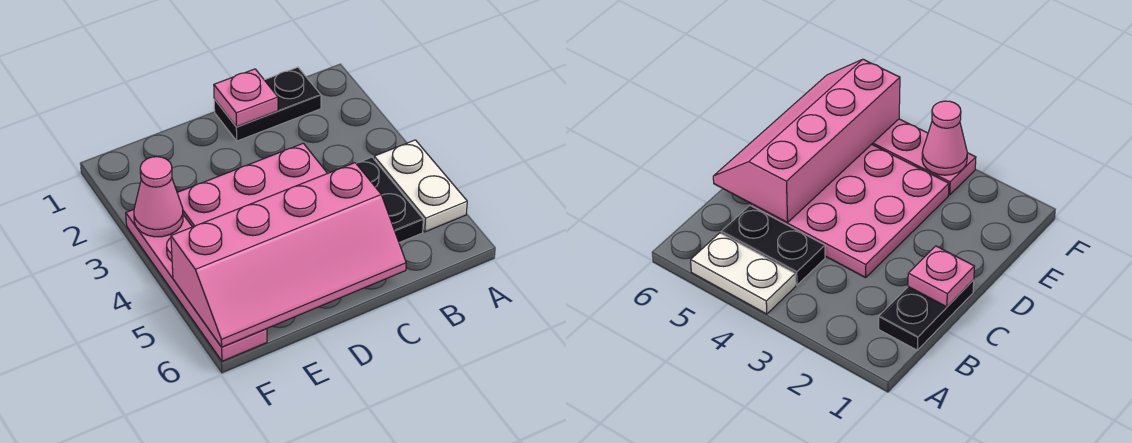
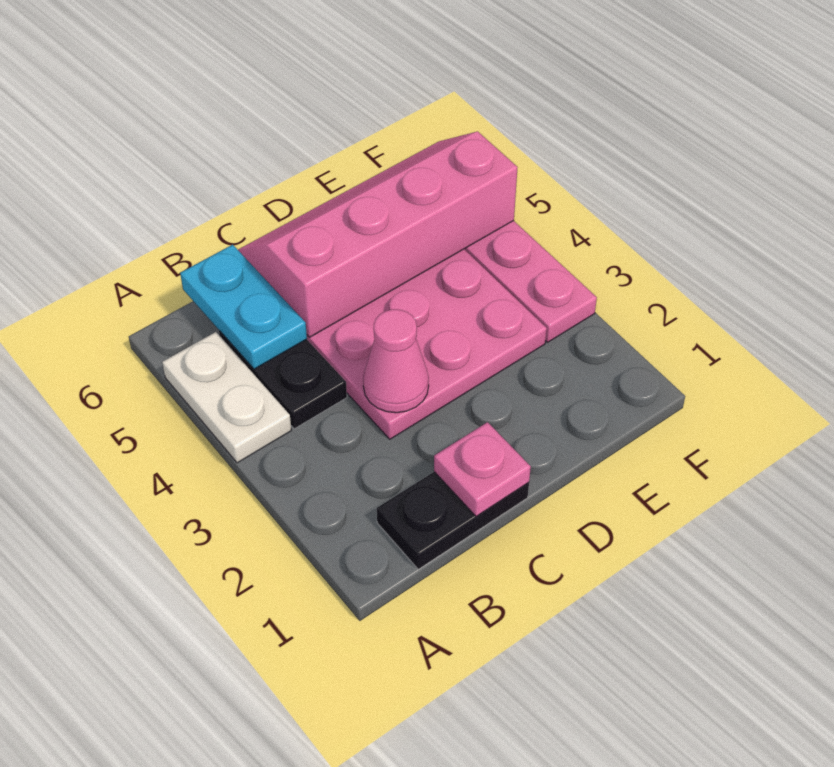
none -> cyan 1x2 plate [180,245,307,369]
pink 1x1 cone [134,157,183,237] -> pink 1x1 cone moved to [363,309,429,413]

